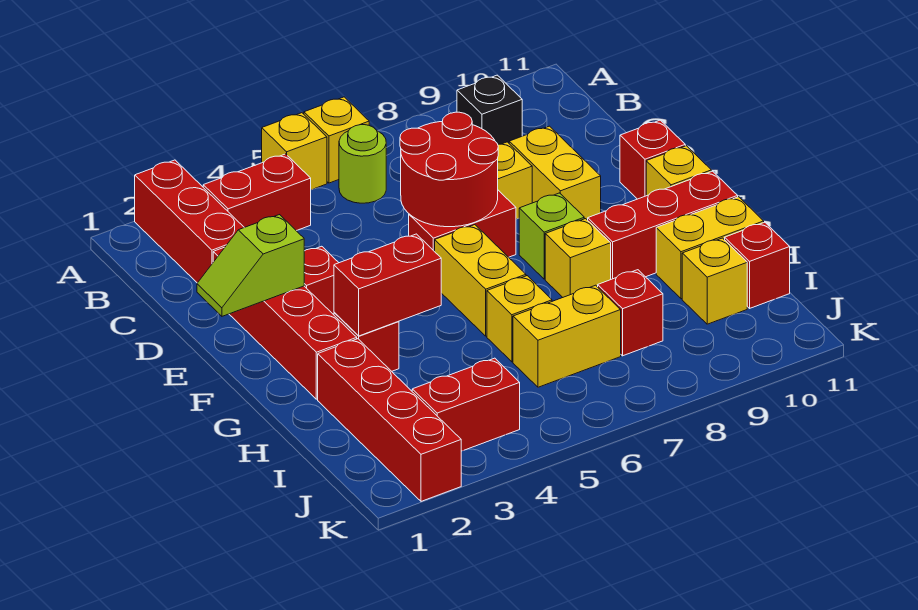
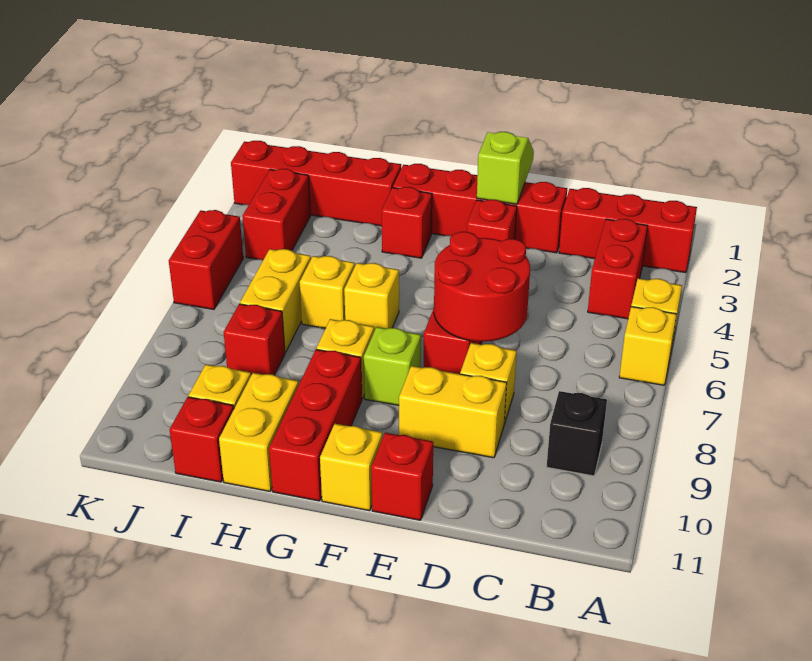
lime 1x1 round brick [339,125,386,203] -> none
yellow 1x2 brick [435,225,526,336] -> yellow 1x1 brick [344,263,399,331]
red 1x2 brick [334,234,441,336] -> red 1x2 brick moved to [169,210,243,309]

